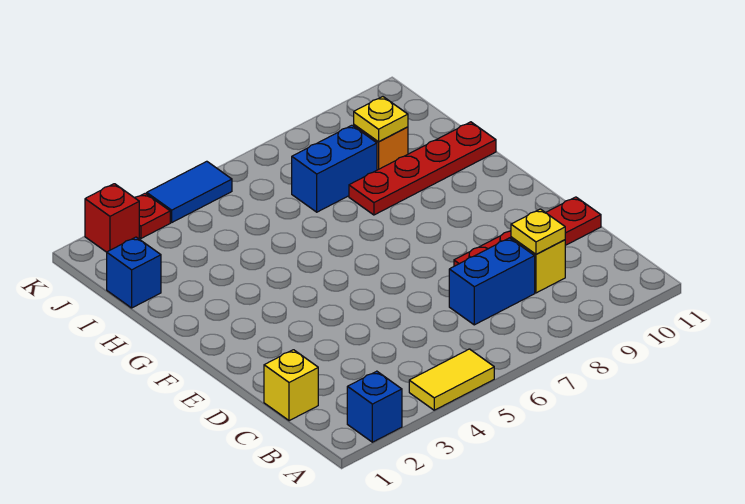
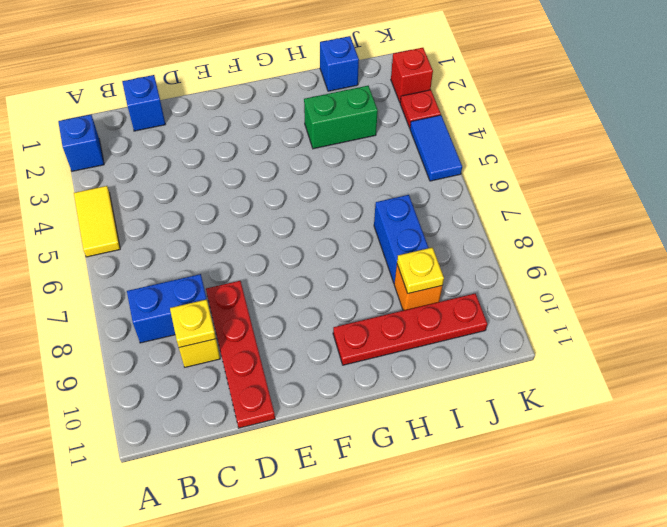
yellow 1x1 brick [264,350,318,421] -> blue 1x1 brick [122,75,165,131]
blue 1x2 brick [449,238,535,325] -> blue 1x2 brick turned to [127,274,207,343]
none -> green 1x2 brick [304,86,378,149]
red 1x4 plate [349,122,496,215] -> red 1x4 plate turned to [333,293,487,365]

